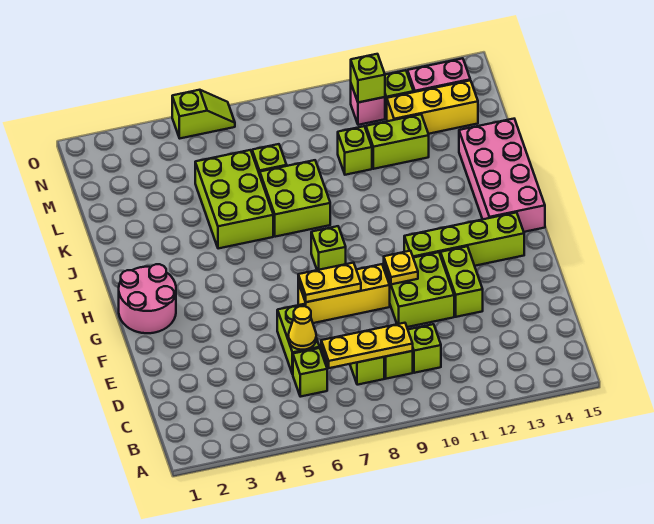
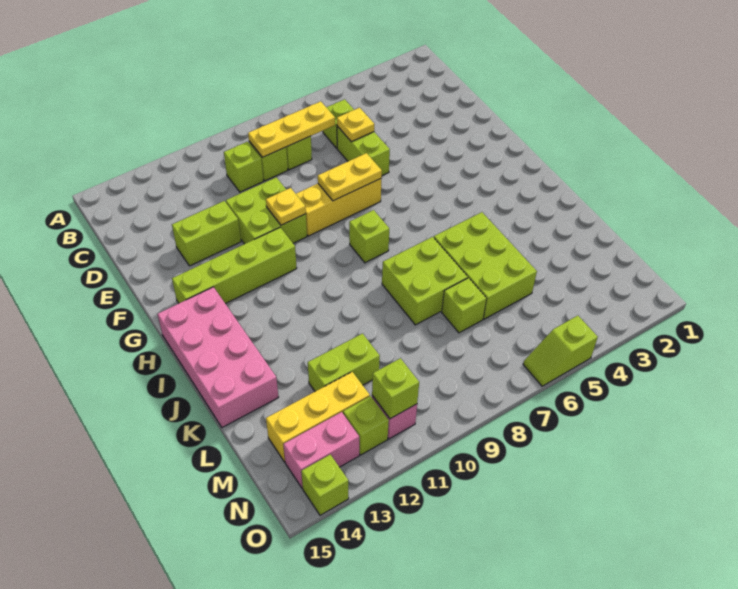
yellow 1x1 cone [288,306,316,350] -> yellow 1x1 plate [337,108,374,142]
lime 1x2 brick [441,246,483,317] -> lime 1x2 brick turned to [172,201,241,266]
pink 2x2 round brick [119,264,176,333] -> none
lime 1x1 brick [338,126,372,175] -> lime 1x1 brick moved to [301,455,349,515]

